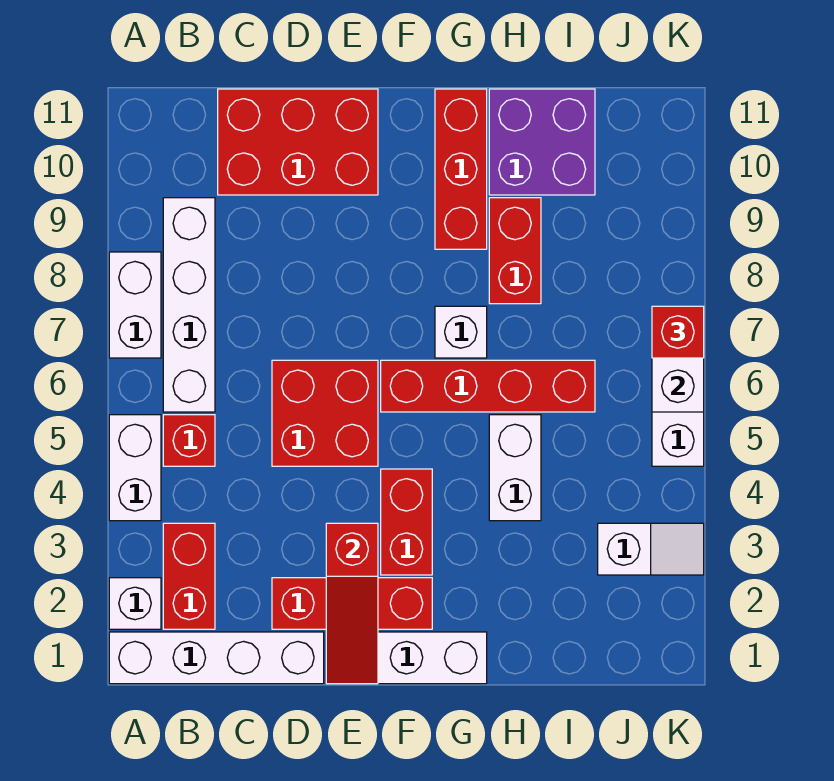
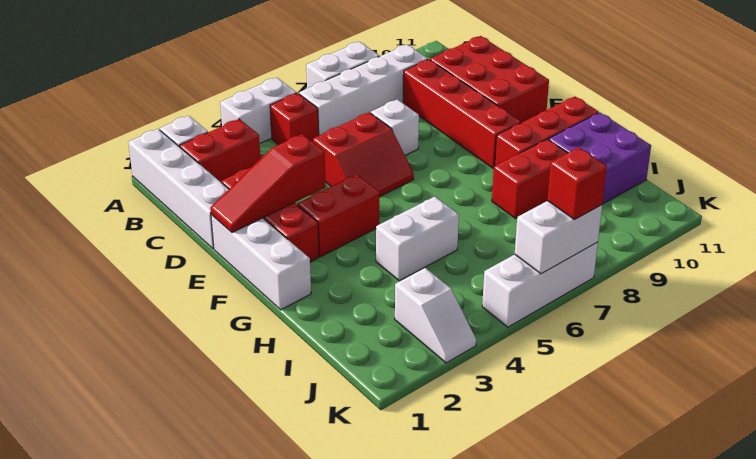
red 2x2 brick [272,360,378,466] -> red 2x2 slope [313,112,414,197]
red 1x4 brick [381,360,595,412] -> red 1x4 brick moved to [403,59,521,168]
white 1x1 brick [435,306,487,358] -> white 1x1 brick moved to [371,99,419,155]

